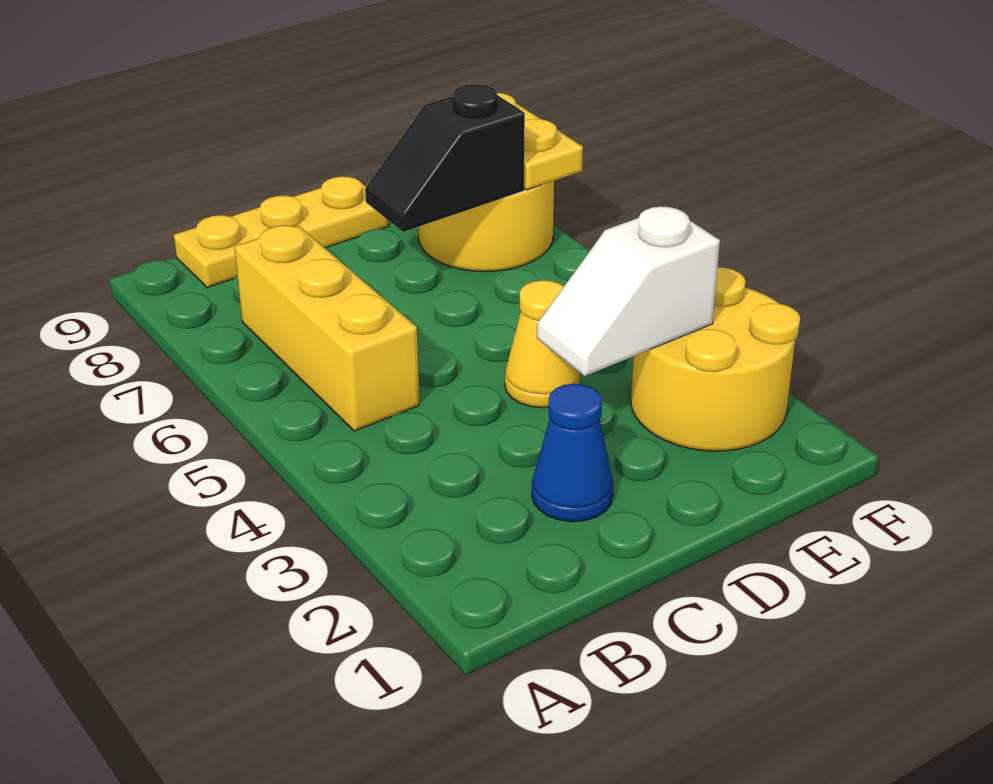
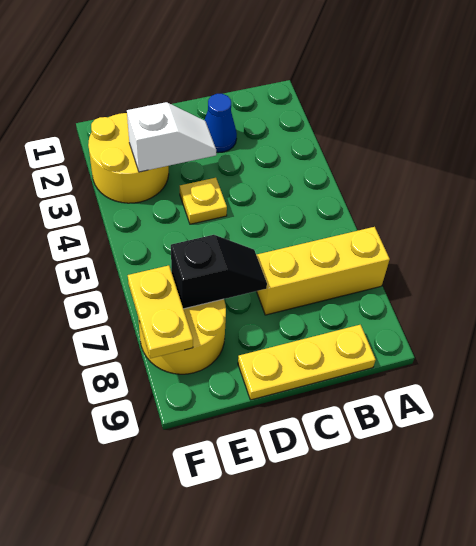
yellow 1x3 brick [235,225,419,431] -> yellow 1x3 brick turned to [256,227,390,315]
yellow 1x1 cone [505,280,580,408] -> yellow 1x1 plate [180,178,227,224]

